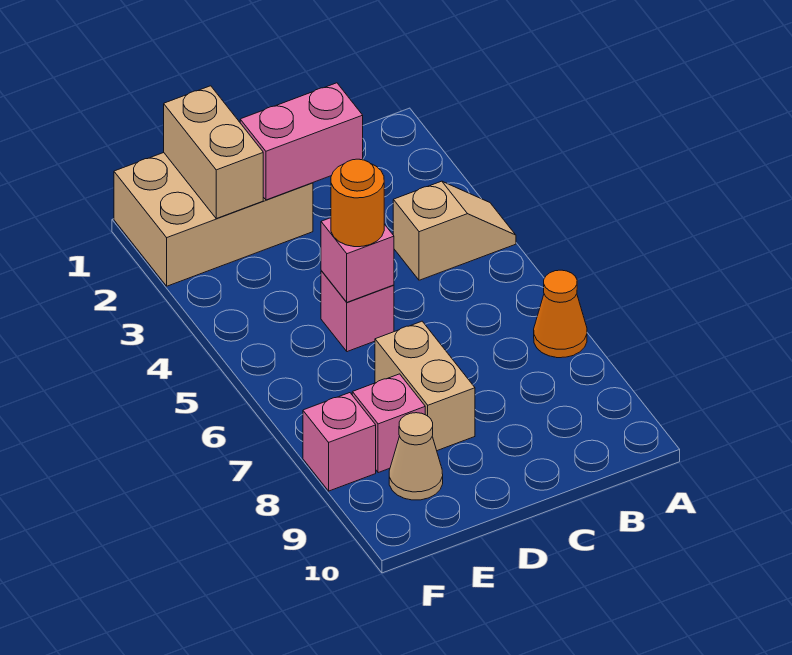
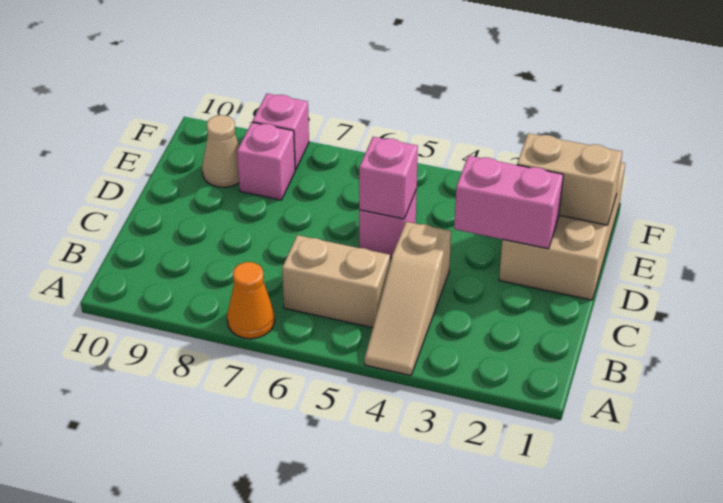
tan 1x2 slope [393,181,516,280] -> tan 1x3 slope [365,222,451,375]
pink 1x2 brick [240,83,363,200] -> pink 1x2 brick turned to [454,155,563,249]
orange 1x1 round brick [331,159,384,247] -> none
tan 1x2 brick [375,321,475,451] -> tan 1x2 brick moved to [282,235,390,328]

